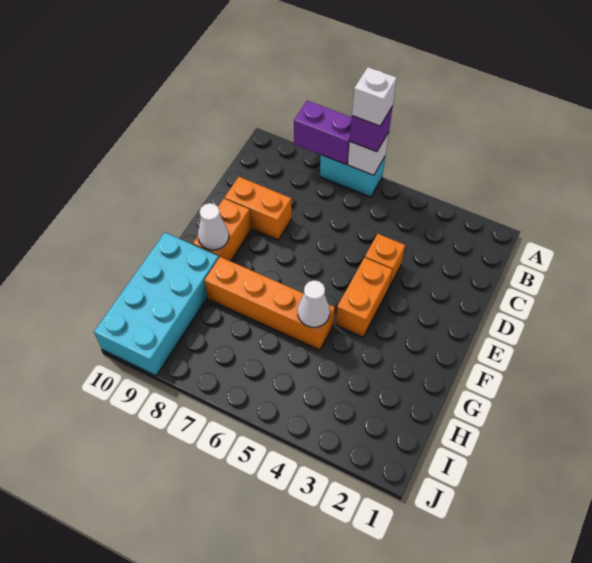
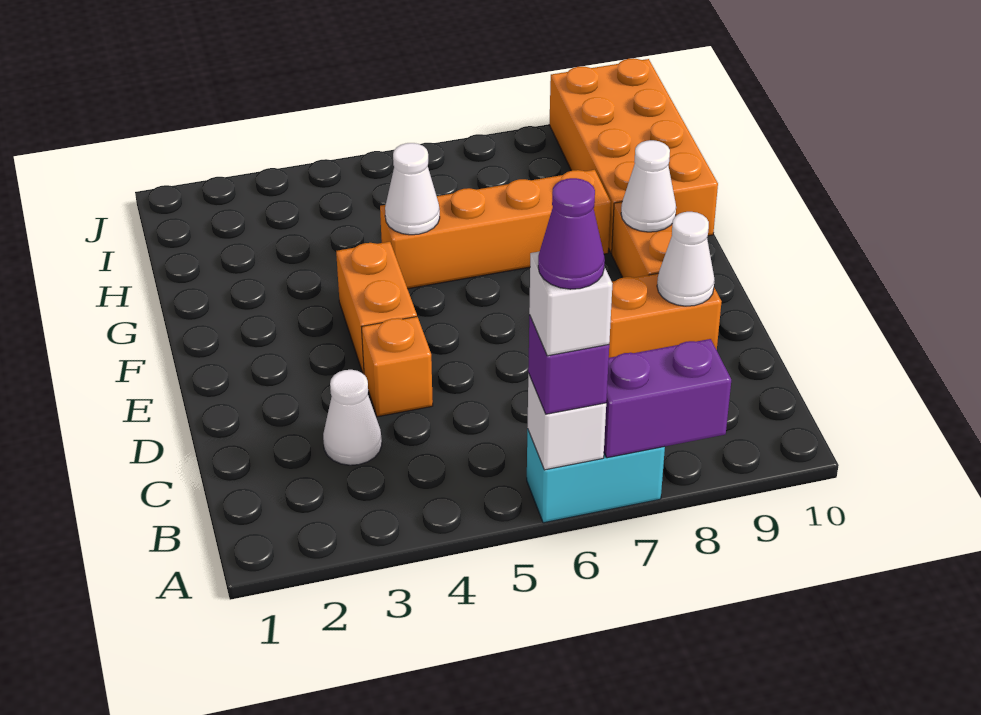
none -> purple 1x1 cone [538,178,605,289]
none -> white 1x1 cone [323,370,382,465]
none -> white 1x1 cone [657,212,715,306]
cyan 2x4 brick [94,233,219,376] -> orange 2x4 brick [549,58,718,253]

